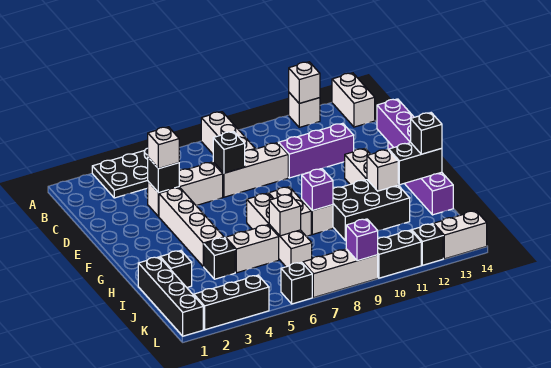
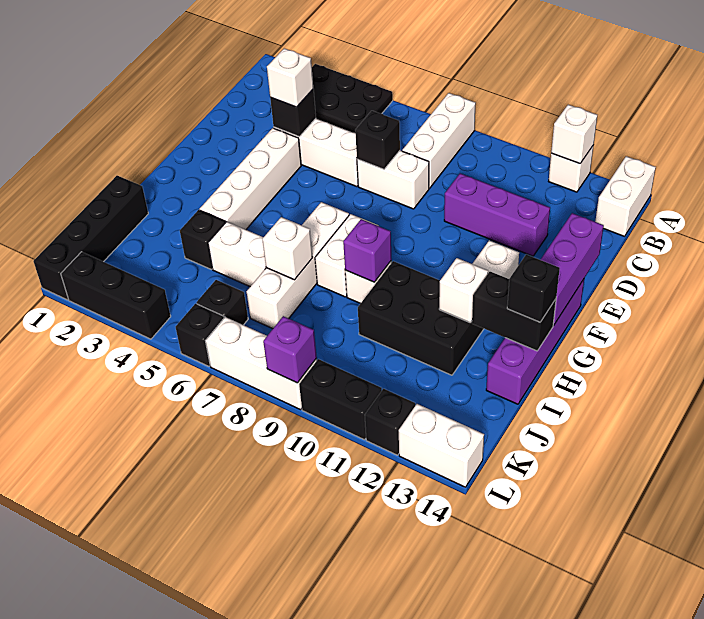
white 1x3 brick [213,143,288,197] -> white 1x2 brick [357,151,429,209]
black 1x1 brick [160,251,192,287] -> black 1x1 brick moved to [197,280,248,325]

